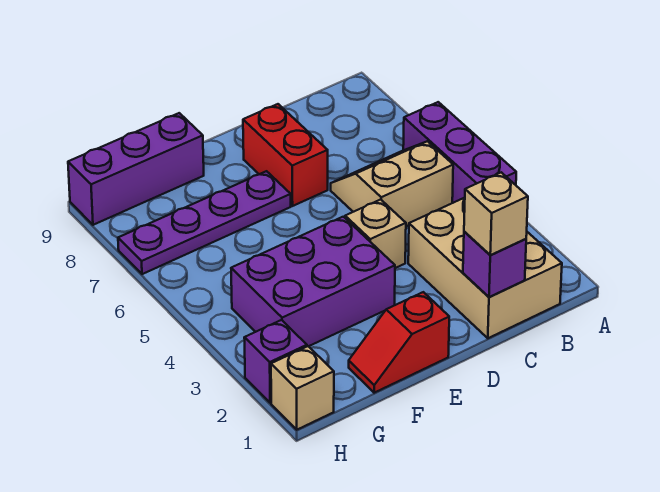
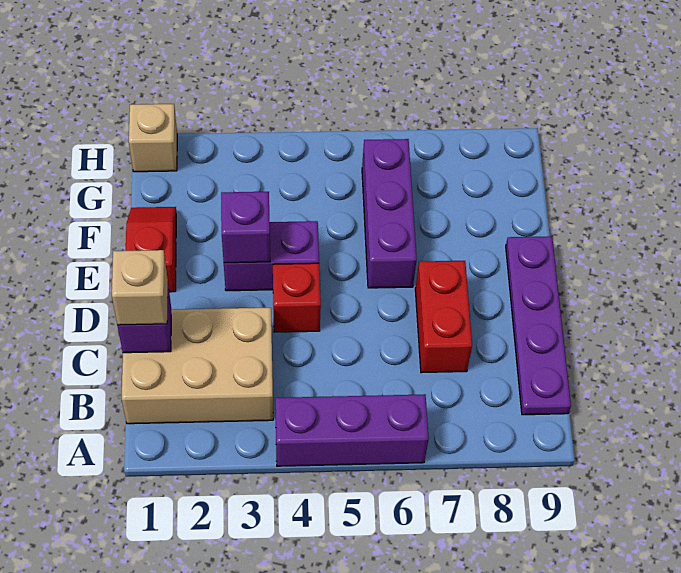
tan 2x2 slope [331,141,453,226] -> none
tan 1x1 brick [345,199,406,268] -> red 1x1 brick [273,263,321,332]
red 1x2 brick [243,104,328,206] -> red 1x2 brick turned to [415,261,472,373]
purple 2x3 brick [231,217,395,346] -> purple 1x2 brick [224,221,319,291]
purple 1x4 plate [118,171,291,274] -> purple 1x4 plate moved to [506,236,571,415]
purple 1x3 brick [68,113,204,225] -> purple 1x3 brick moved to [362,139,417,288]
purple 1x1 brick [244,320,307,403] -> purple 1x1 brick moved to [221,192,270,263]

